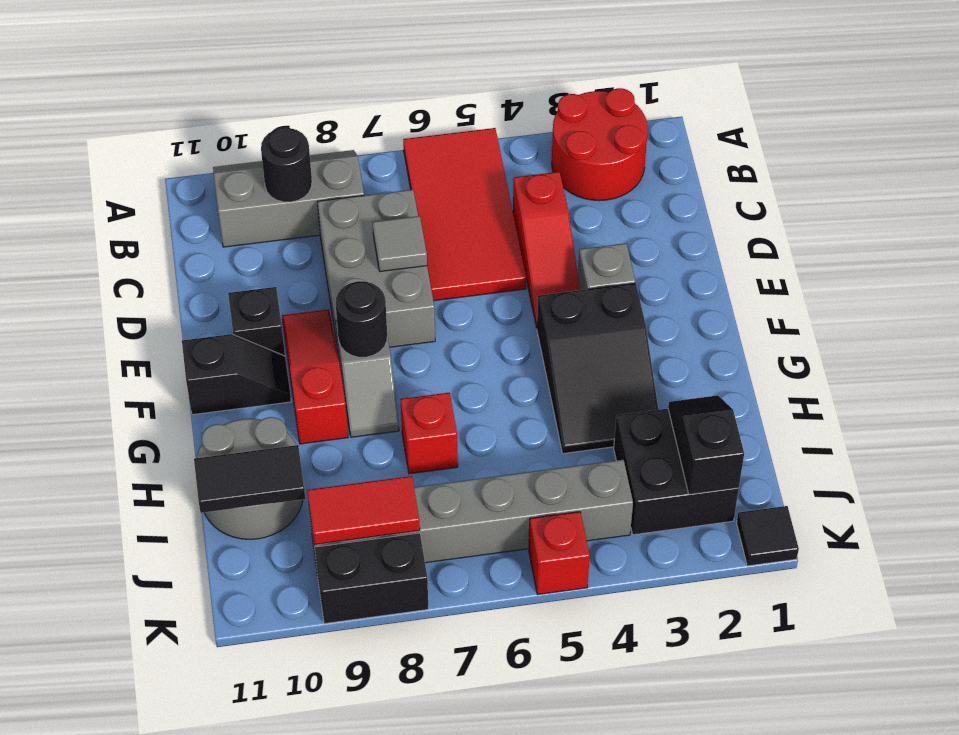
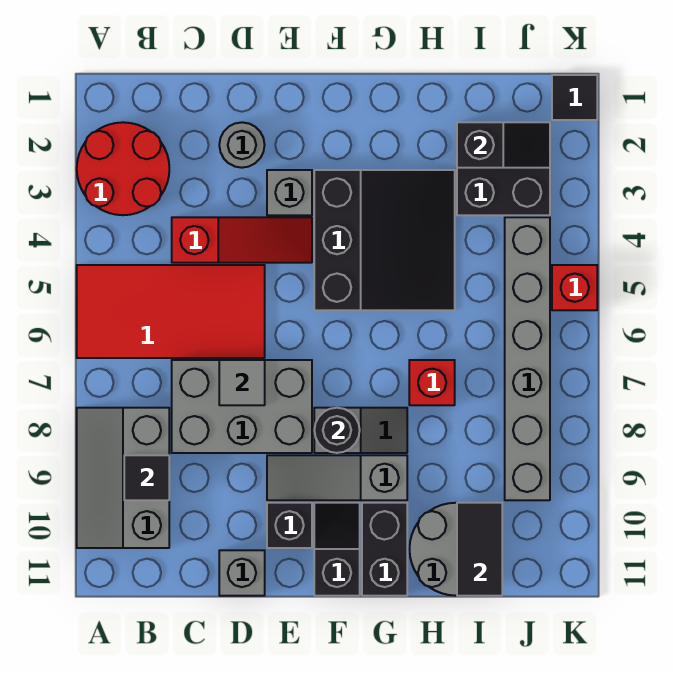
black 1x1 round brick [261,128,312,202] -> black 1x1 tile [124,455,169,500]
none -> grey 1x1 round brick [219,122,265,168]
none -> grey 1x1 brick [219,550,265,596]
red 1x3 slope [282,309,348,444] -> grey 1x3 slope [267,455,407,500]
black 2x3 slope [537,283,658,454] -> black 3x3 slope [314,170,455,310]
black 1x2 slope [668,395,744,495] -> black 1x2 slope turned to [457,122,550,168]
red 1x2 tile [307,476,420,545] -> none
black 1x2 brick [315,533,428,624] -> black 1x2 brick moved to [362,503,407,596]

